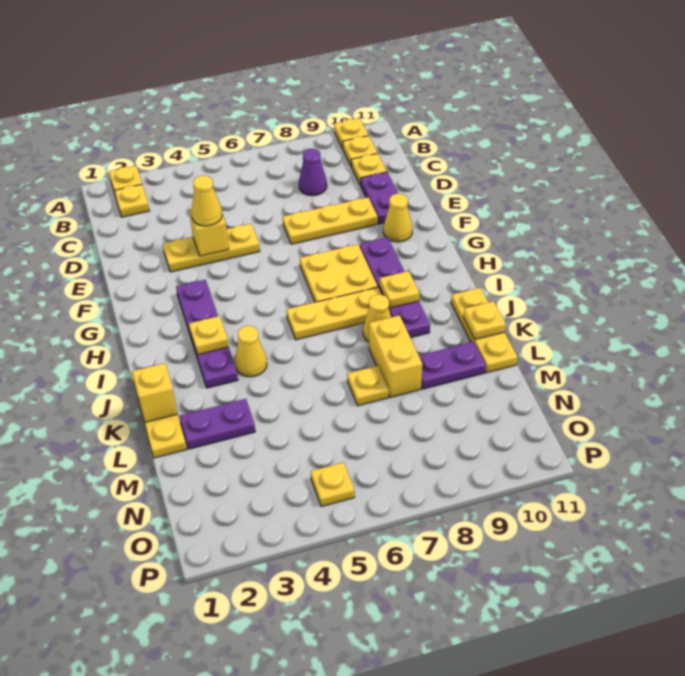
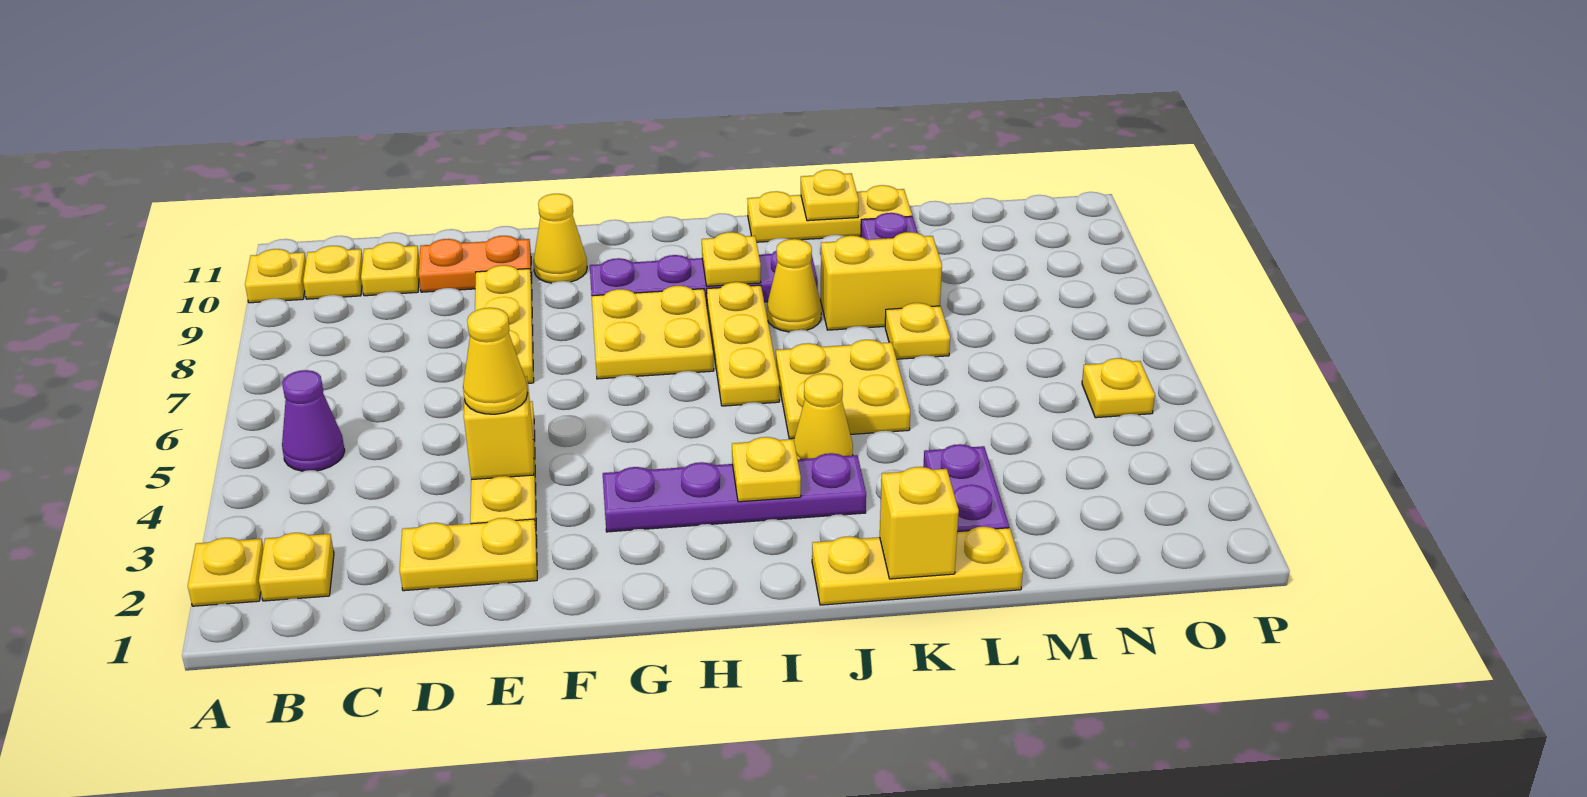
purple 1x1 cone [299,149,327,196] -> purple 1x1 cone moved to [282,370,345,471]
none -> yellow 1x2 plate [400,518,537,591]
purple 1x2 plate [361,172,398,224] -> orange 1x2 plate [419,236,532,292]
none -> yellow 2x2 plate [776,340,910,439]

